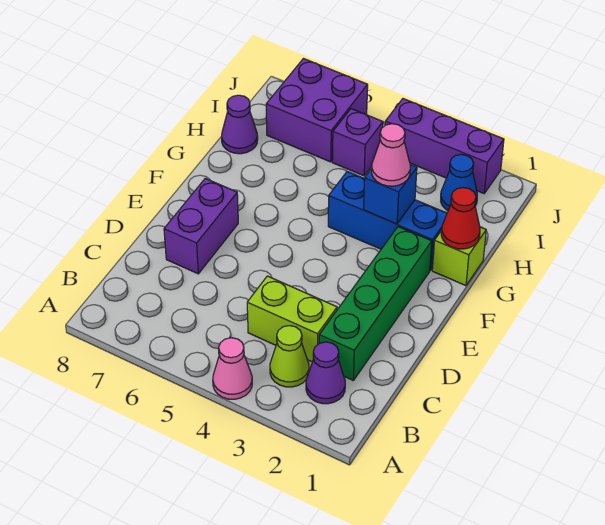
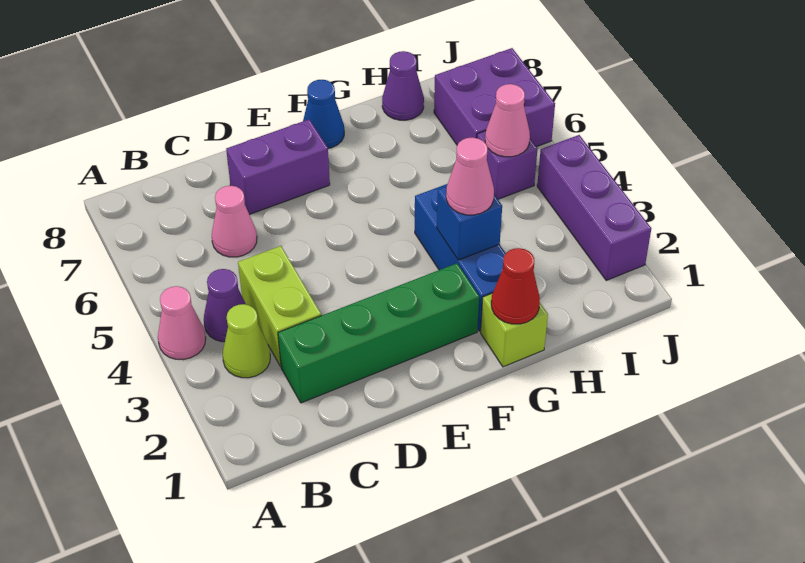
purple 1x1 cone [306,342,345,404] -> purple 1x1 cone moved to [204,269,246,342]
none -> pink 1x1 cone [212,186,257,257]
blue 1x1 cone [441,154,477,210] -> blue 1x1 cone moved to [303,80,344,148]
none -> pink 1x1 cone [485,84,530,157]

